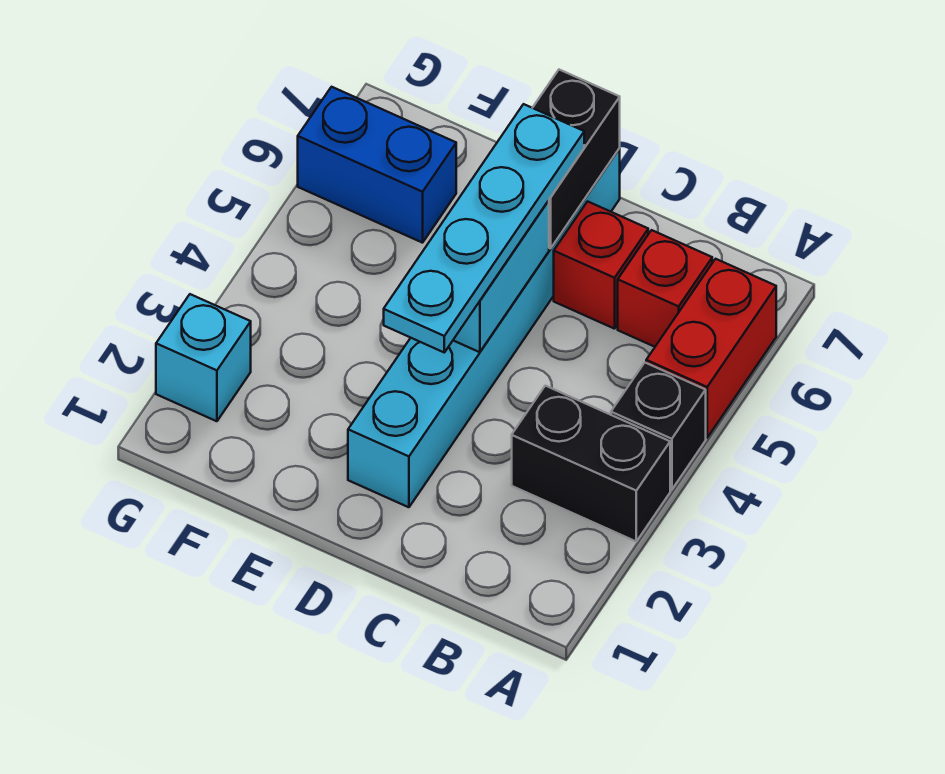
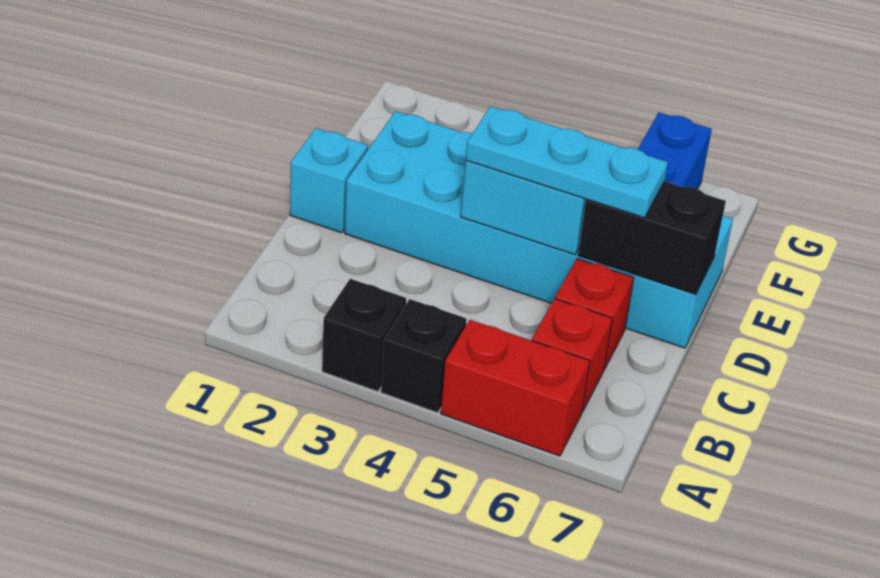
black 1x2 brick [512,386,670,541] -> black 1x1 brick [322,279,406,392]
cyan 1x6 brick [348,149,620,507] -> cyan 2x6 brick [345,111,733,348]
cyan 1x4 plate [384,104,584,352] -> cyan 1x3 plate [466,106,668,218]
cyan 1x1 brick [156,294,251,421] -> cyan 1x1 brick moved to [290,128,368,233]

